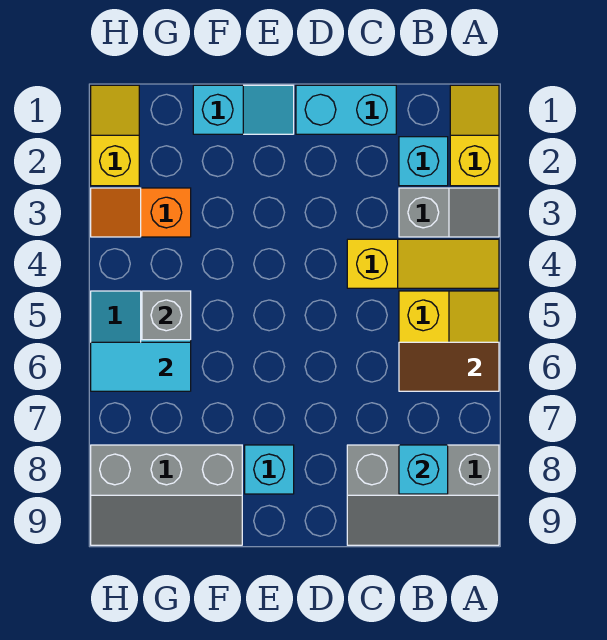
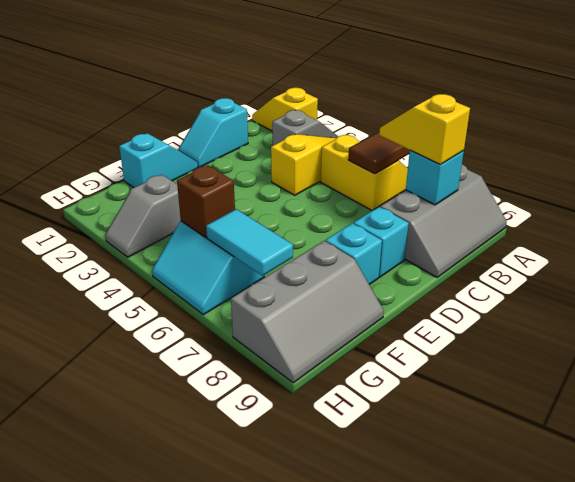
cyan 1x1 brick [399,137,448,186] -> cyan 1x1 brick moved to [354,207,409,277]
cyan 1x2 brick [296,85,396,134] -> cyan 1x2 slope [178,98,248,167]
orange 1x2 slope [91,188,191,237] -> grey 1x2 slope [105,175,181,257]
grey 1x1 brick [142,291,191,340] -> brown 1x1 brick [177,165,235,237]
cyan 1x2 tile [91,342,191,391] -> cyan 1x2 tile turned to [206,209,293,276]
yellow 1x2 slope [91,85,139,186] -> yellow 1x2 slope moved to [379,94,470,164]

